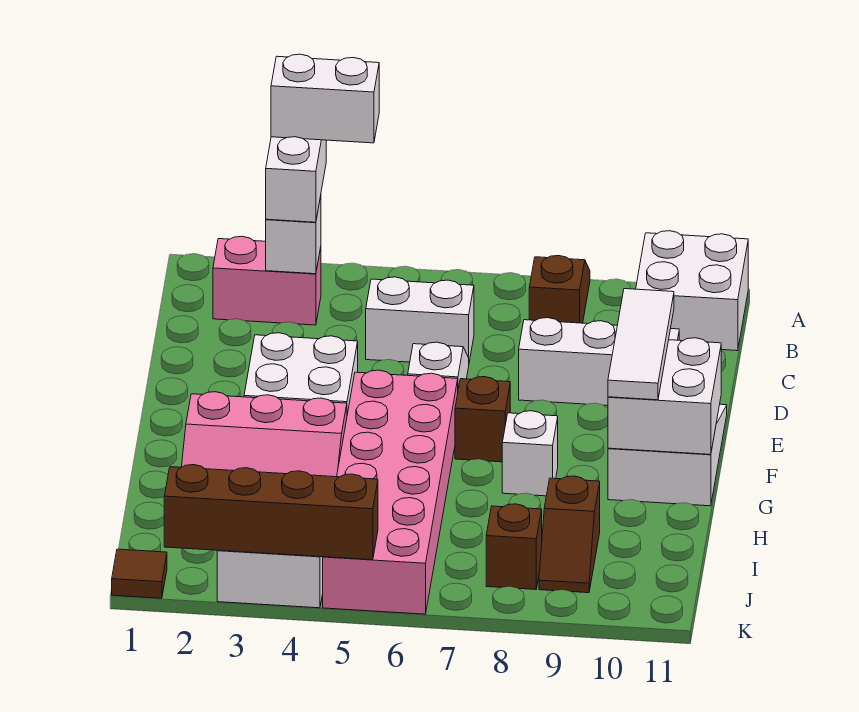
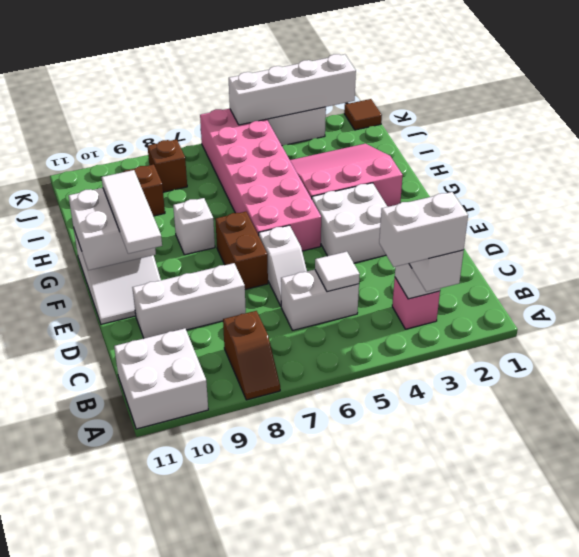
pink 1x2 brick [213,236,321,325] -> pink 1x1 brick [392,278,440,329]
none -> white 1x1 tile [315,252,360,292]
brown 1x1 brick [455,377,510,462] -> brown 1x2 brick [215,212,268,289]
brown 1x4 brick [164,465,378,560] -> white 1x4 brick [229,54,356,125]

